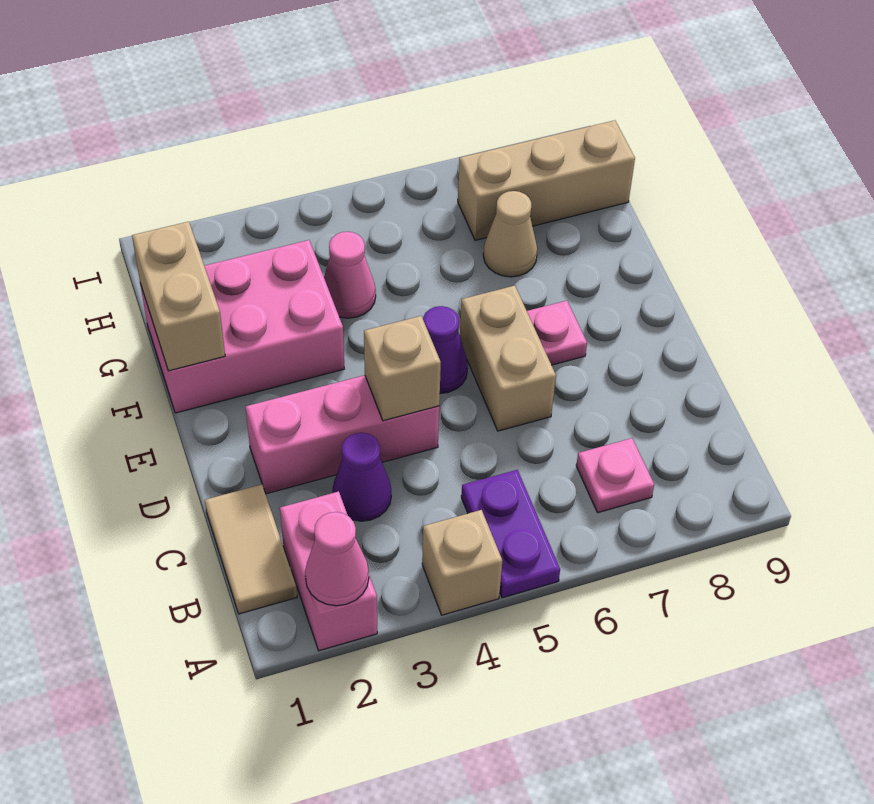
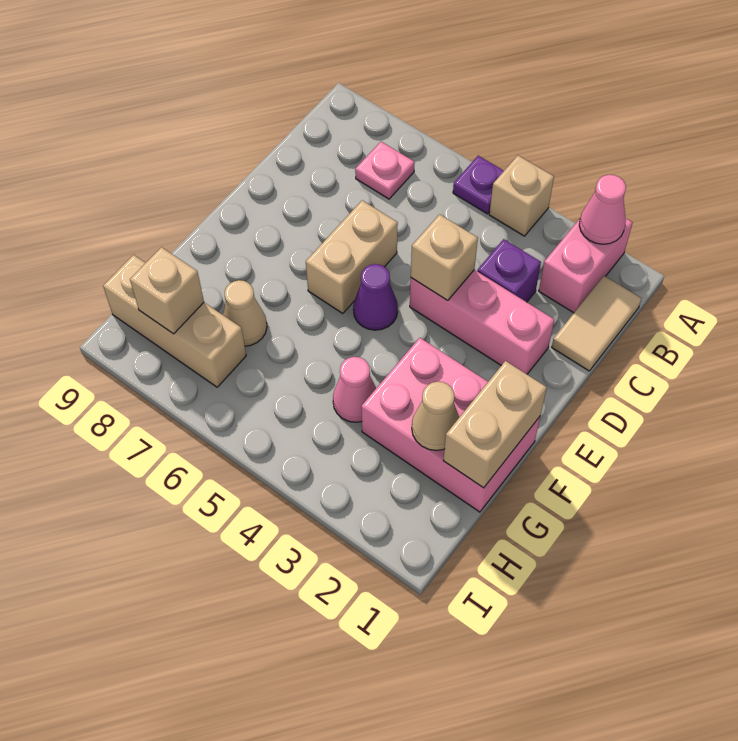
purple 1x2 plate [461,470,560,598] -> purple 1x1 plate [453,156,504,214]
purple 1x1 cone [332,433,391,521] -> purple 1x1 brick [477,239,541,302]
pink 1x1 plate [527,301,587,365] -> none
none -> tan 1x1 cone [412,382,459,450]
none -> tan 1x1 brick [130,247,204,334]

